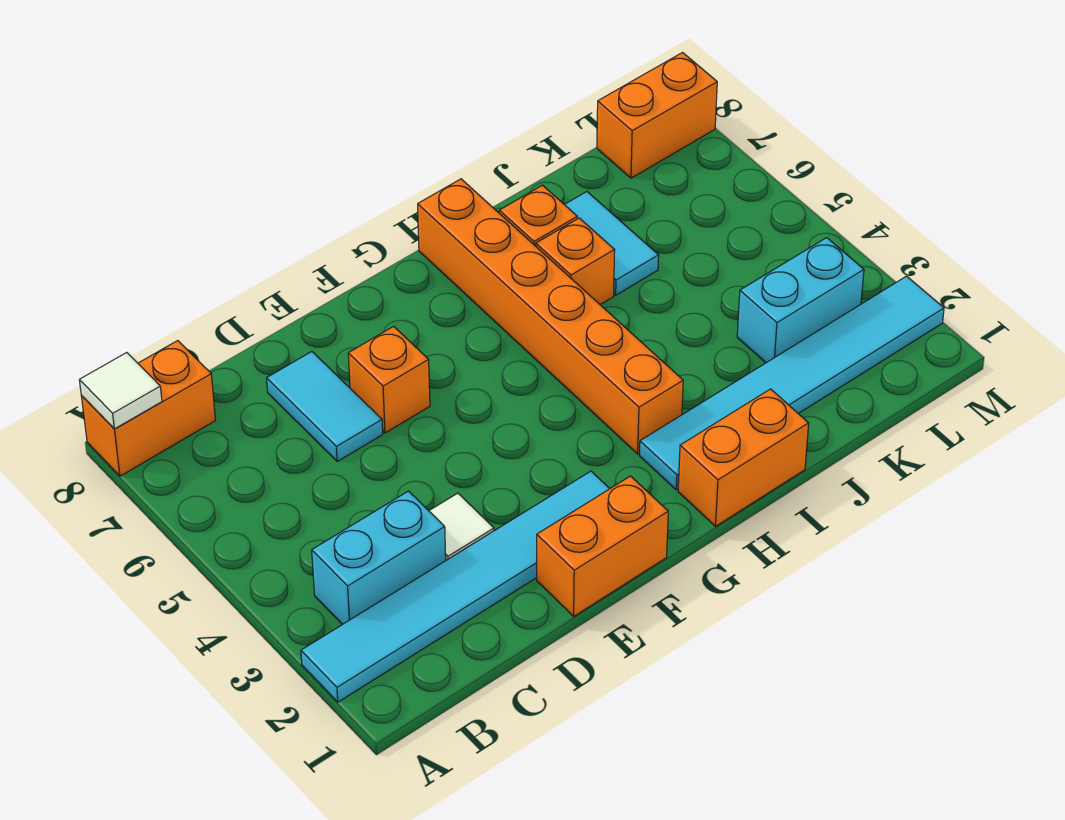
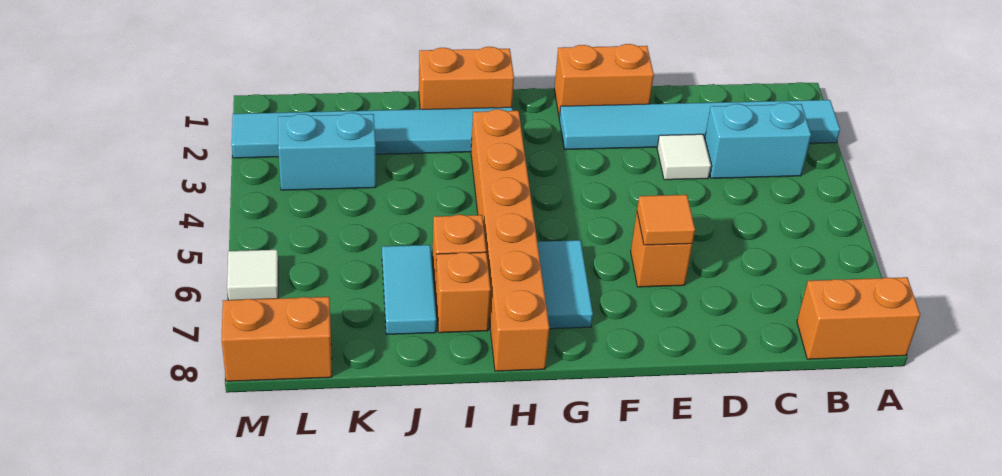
white 1x1 tile [79,353,162,429] -> white 1x1 tile moved to [227,250,278,300]
cyan 1x2 tile [267,352,383,461] -> cyan 1x2 tile moved to [537,240,593,329]
none -> orange 1x1 tile [637,195,695,245]

